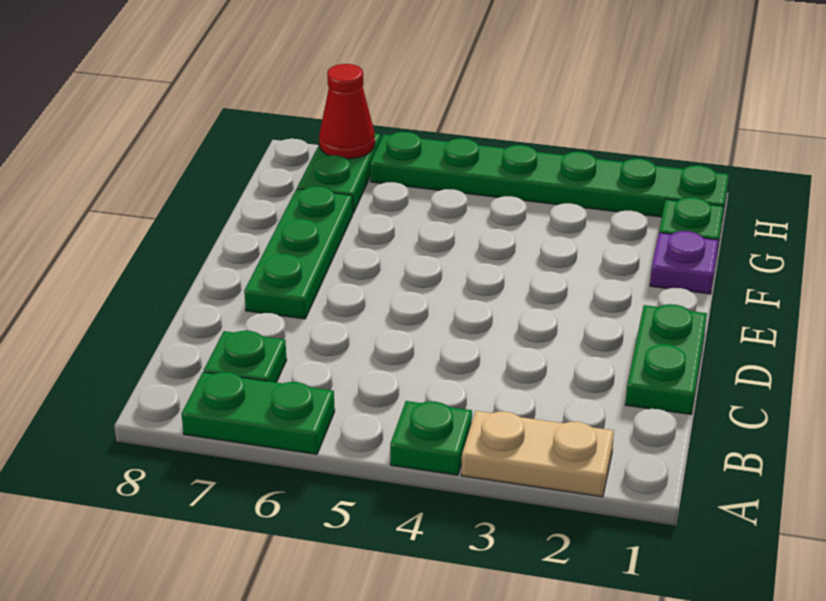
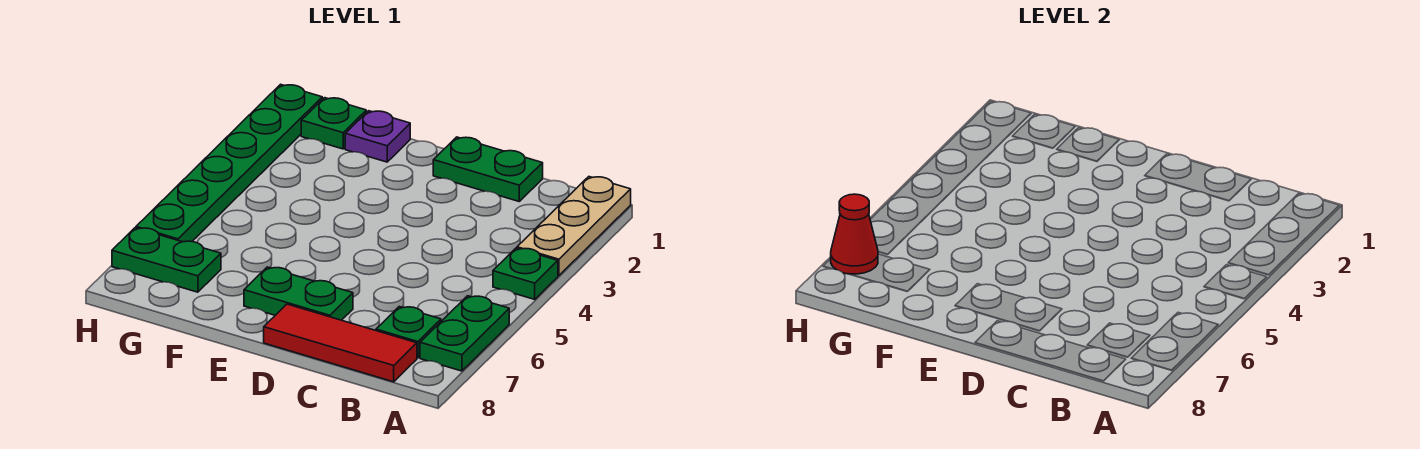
tan 1x2 plate [461,411,614,497] -> tan 1x3 plate [517,177,631,276]
none -> red 1x3 tile [264,304,417,382]
green 1x3 plate [244,187,353,319] -> green 1x2 plate [244,267,353,320]

